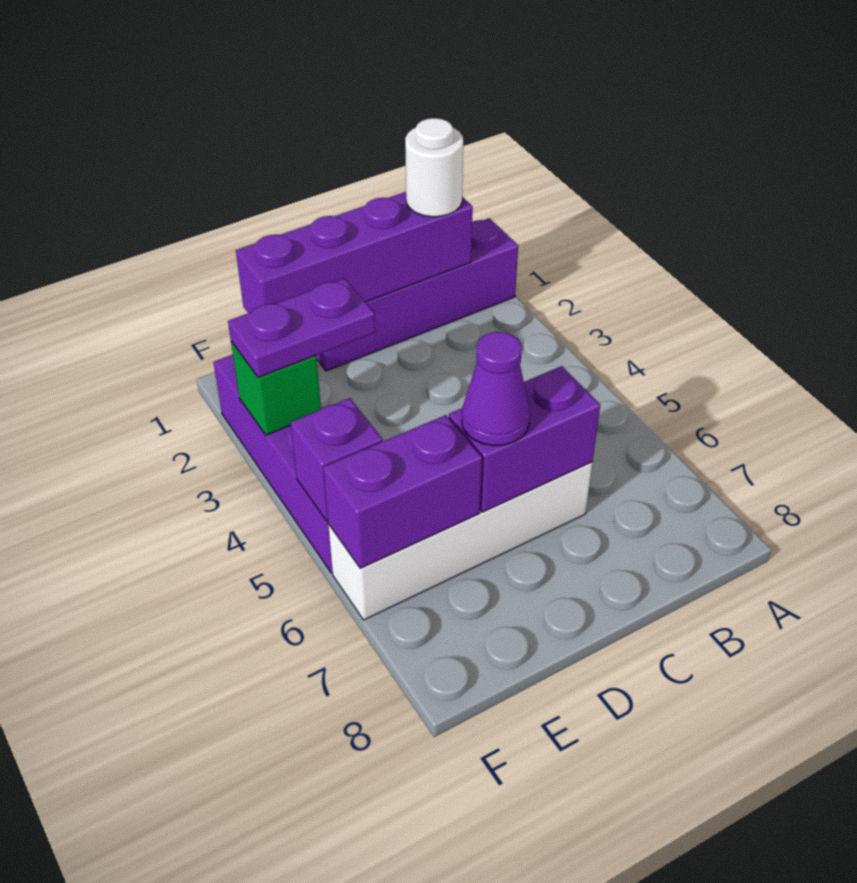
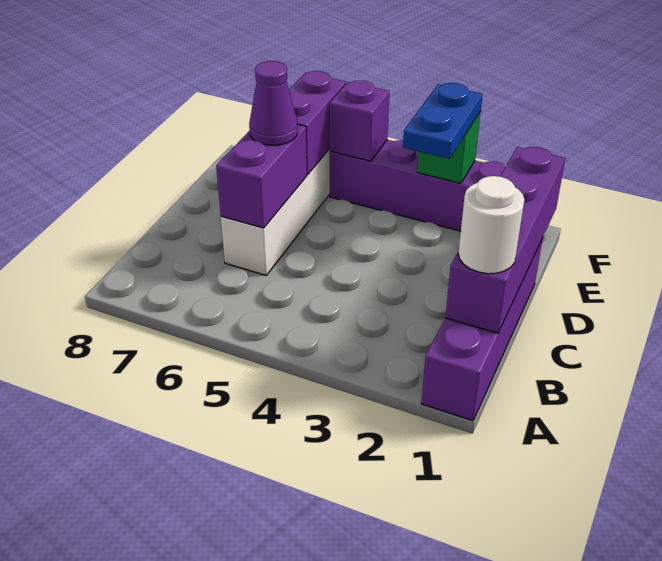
purple 1x2 plate [228,279,375,378] -> blue 1x2 plate [403,83,483,159]

